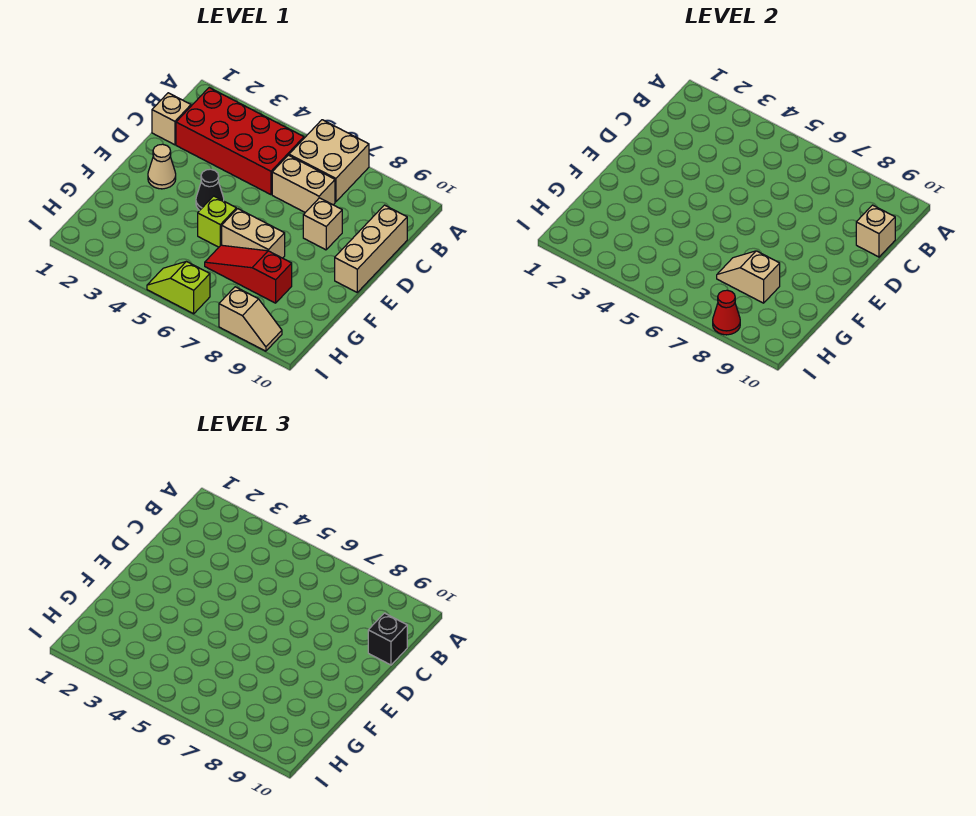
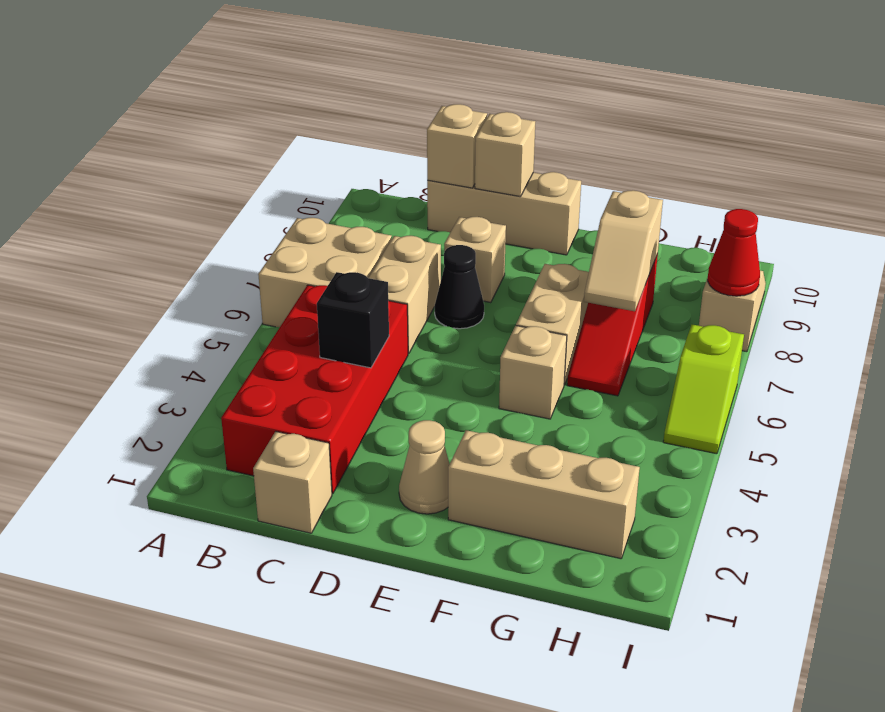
black 1x1 brick [368,613,407,665] -> black 1x1 brick moved to [317,272,389,368]
none -> tan 1x1 brick [475,112,535,197]
black 1x1 cone [196,169,224,210] -> black 1x1 cone moved to [435,245,484,329]
none -> tan 1x3 brick [448,430,640,559]
lime 1x1 brick [198,196,236,247] -> tan 1x1 brick [499,326,567,419]

